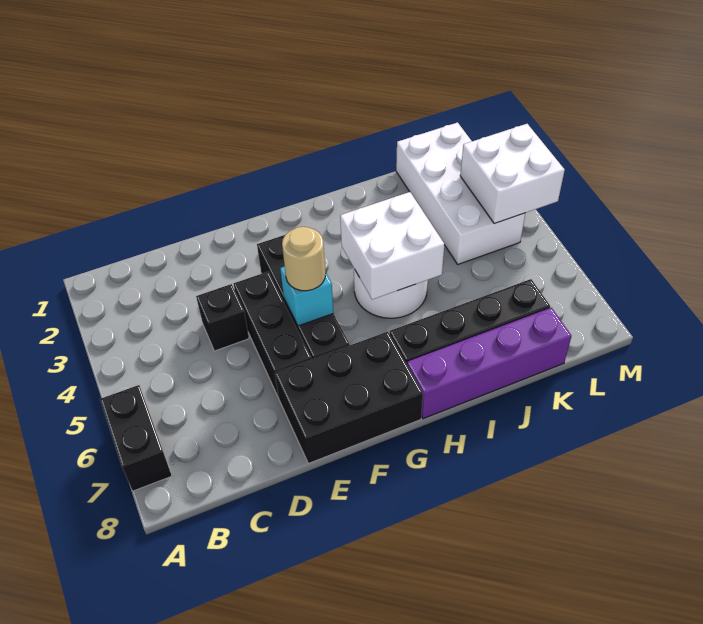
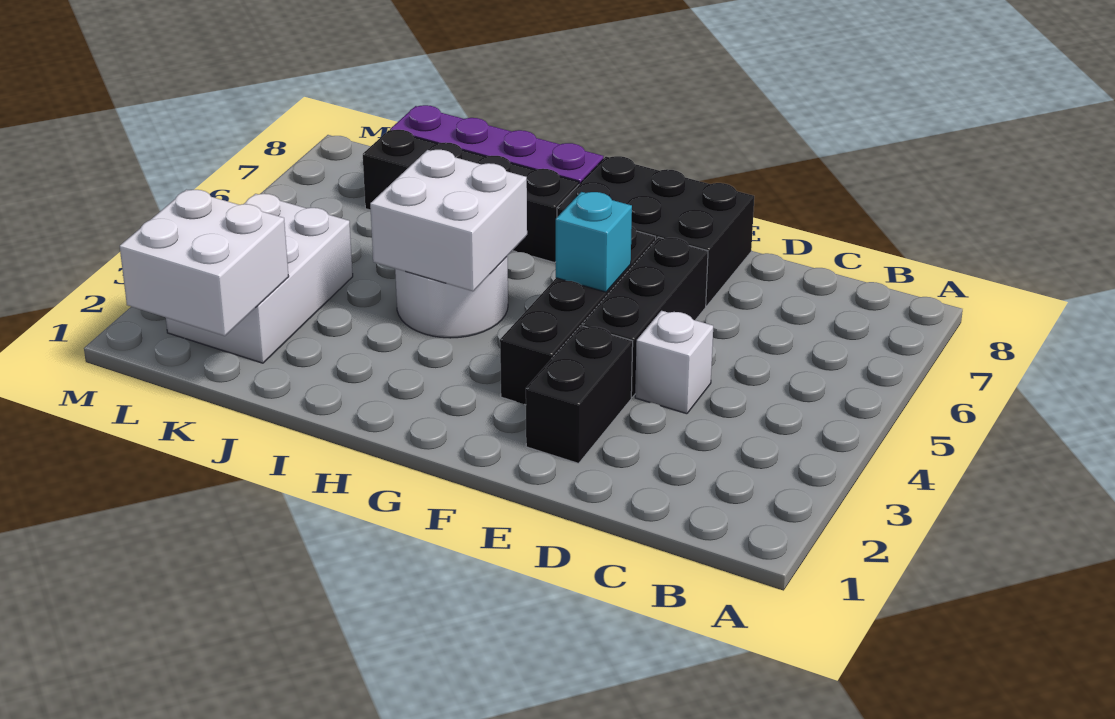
black 1x2 brick [100,385,172,491] -> black 1x2 brick moved to [526,326,633,463]
black 1x1 brick [196,284,249,351] -> white 1x1 brick [635,311,713,414]
tan 1x1 round brick [282,227,325,291] -> none
white 2x4 brick [396,122,525,264] -> white 2x3 brick [166,194,353,363]
white 2x2 brick [460,124,565,224] -> white 2x2 brick moved to [120,190,289,336]

